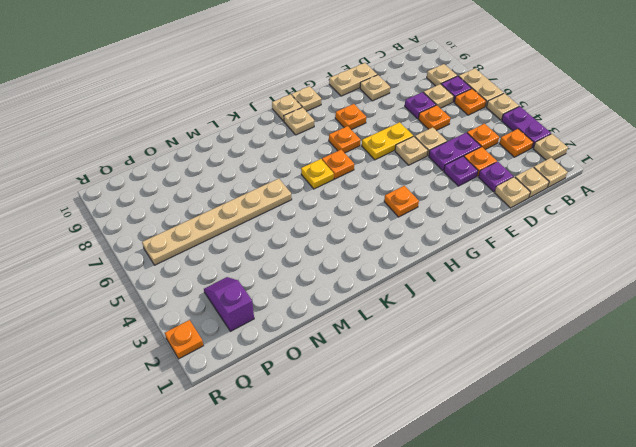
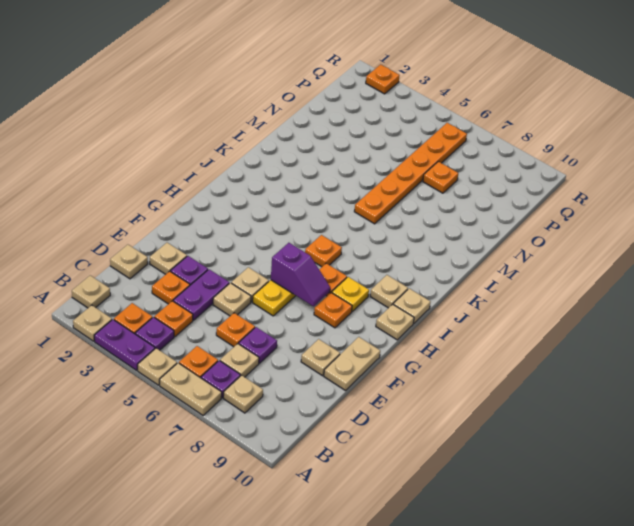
tan 1x1 plate [515,167,549,198] -> tan 1x1 plate moved to [150,243,187,274]
purple 1x1 plate [478,162,513,192] -> purple 1x1 plate moved to [135,317,174,350]
orange 1x1 plate [384,186,419,217] -> orange 1x1 plate moved to [423,161,458,193]
yellow 1x1 plate [301,159,334,189] -> yellow 1x1 plate moved to [332,277,369,312]
tan 1x6 plate [142,178,292,265] -> orange 1x6 plate [354,123,467,224]
purple 1x2 slope [204,277,254,331] -> purple 1x2 slope moved to [271,243,330,306]

